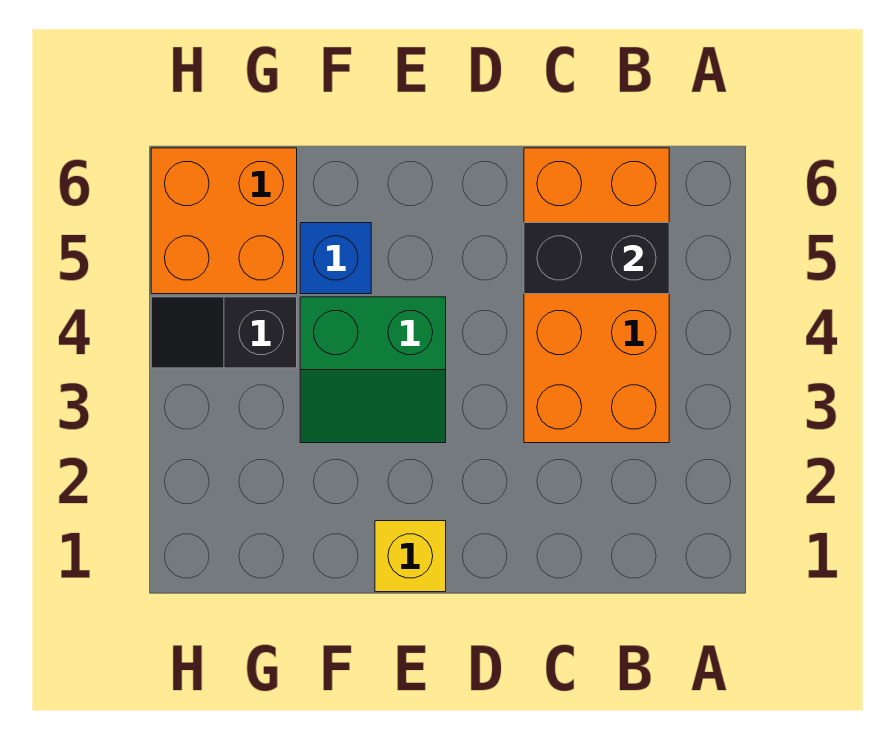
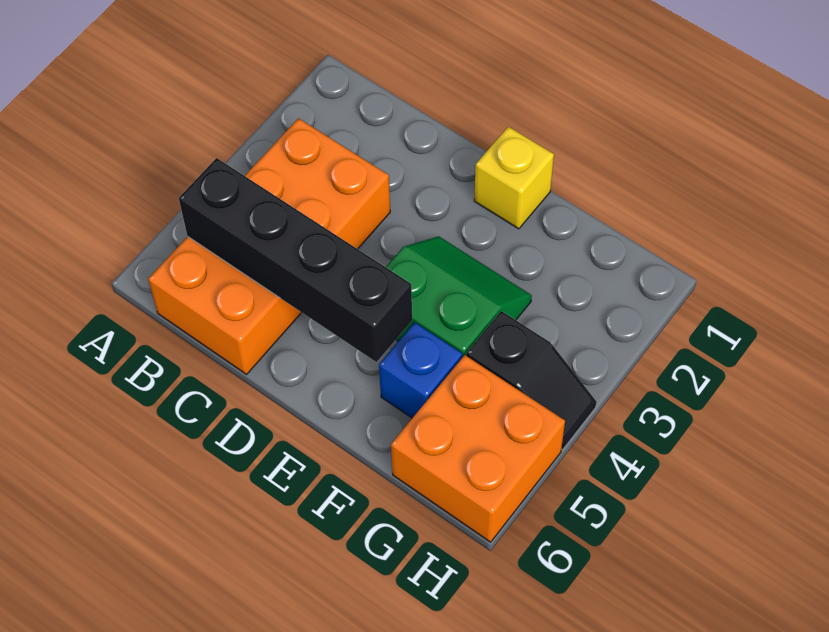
black 1x2 brick [524,223,669,294] -> black 1x4 brick [179,158,412,362]

